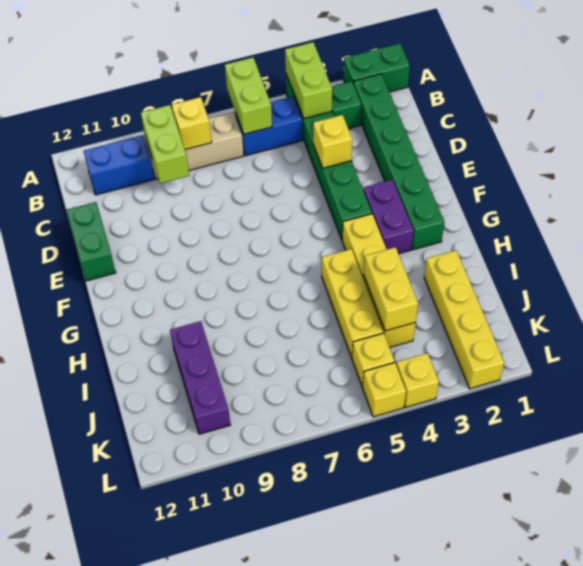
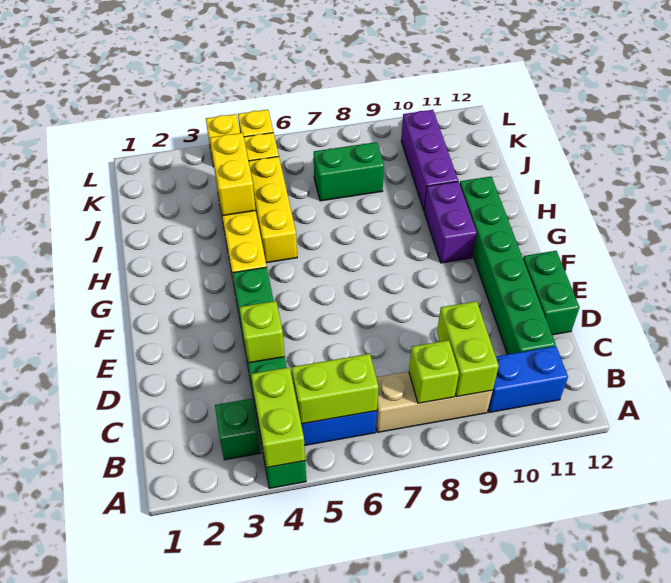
green 1x2 brick [343,43,410,92] -> green 1x2 brick moved to [314,142,384,201]
lime 1x2 brick [225,57,272,134] -> lime 1x2 brick turned to [292,354,379,424]
green 1x6 brick [354,74,444,250] -> green 1x6 brick moved to [460,177,556,354]
yellow 1x1 brick [172,97,212,150] -> lime 1x1 brick [409,340,459,403]
yellow 1x1 brick [313,115,352,168] -> lime 1x1 brick [239,301,285,363]
purple 1x2 brick [363,180,413,254] -> purple 1x2 brick moved to [424,182,477,263]
yellow 1x4 brick [424,250,504,389] -> none

